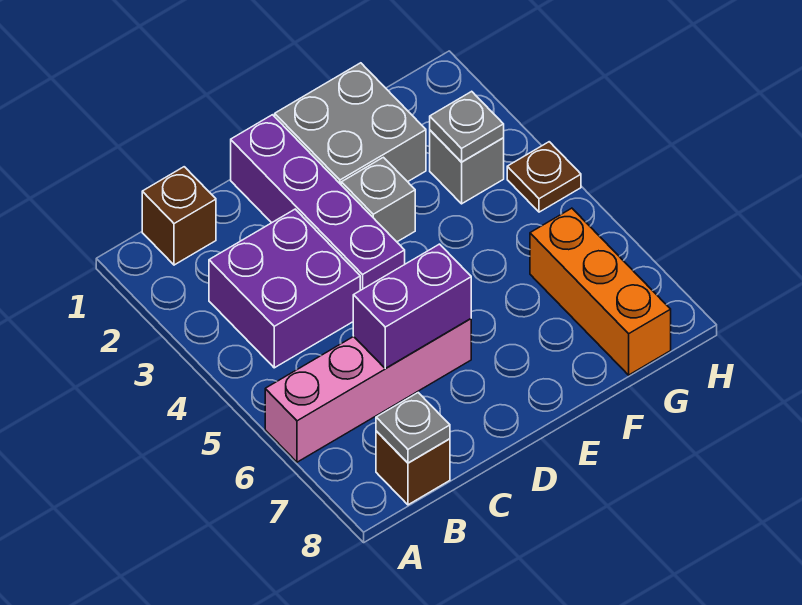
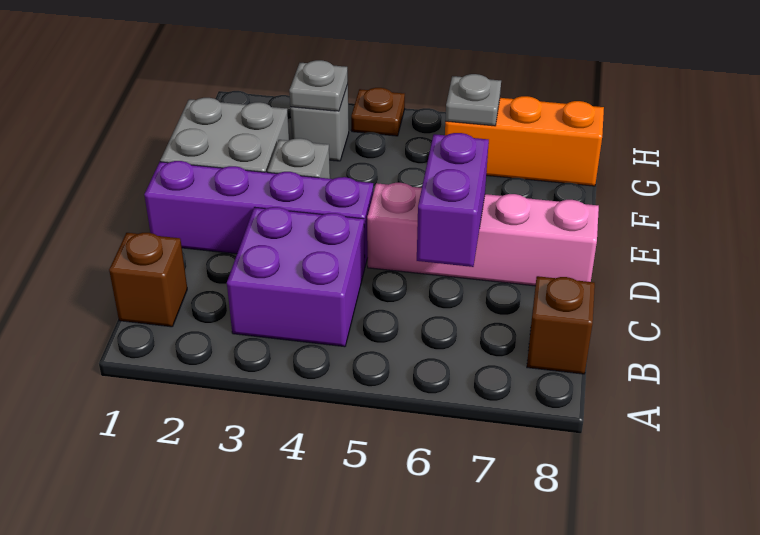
pink 1x4 brick [265,319,471,462] -> pink 1x4 brick turned to [367,183,599,286]
grey 1x1 plate [376,393,450,463] -> grey 1x1 plate moved to [445,74,501,126]

